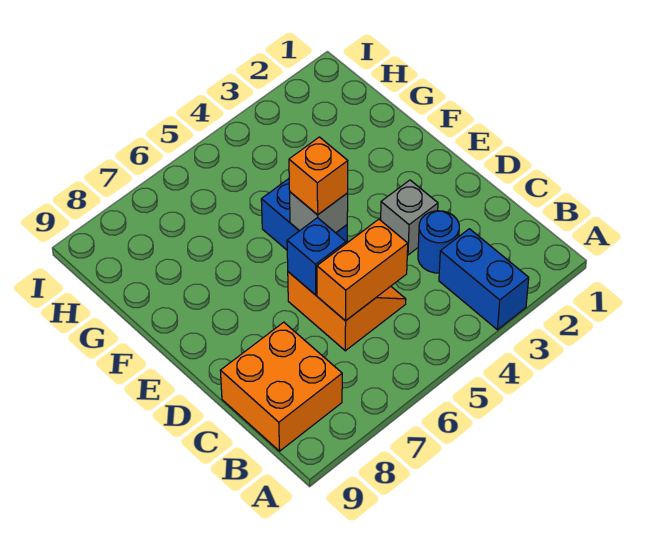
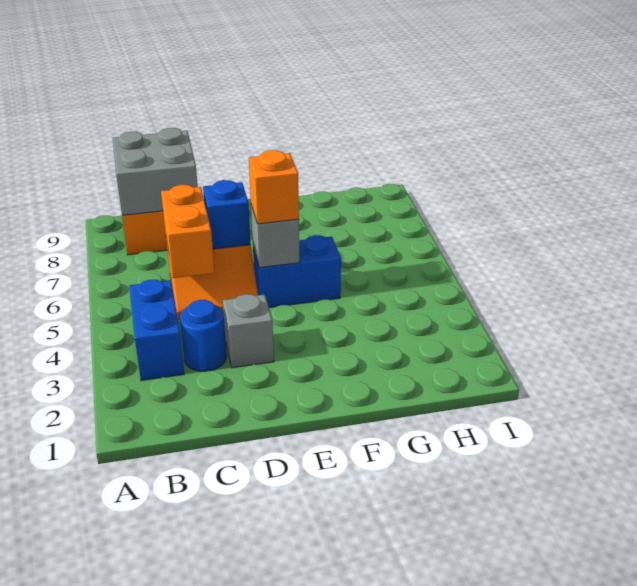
blue 1x2 brick [439,229,529,330] -> blue 1x2 brick turned to [129,280,184,381]
none -> grey 2x2 brick [113,128,198,215]

